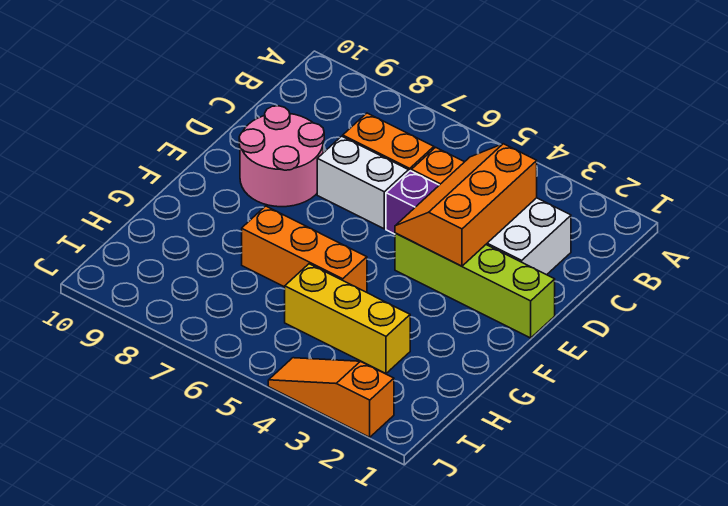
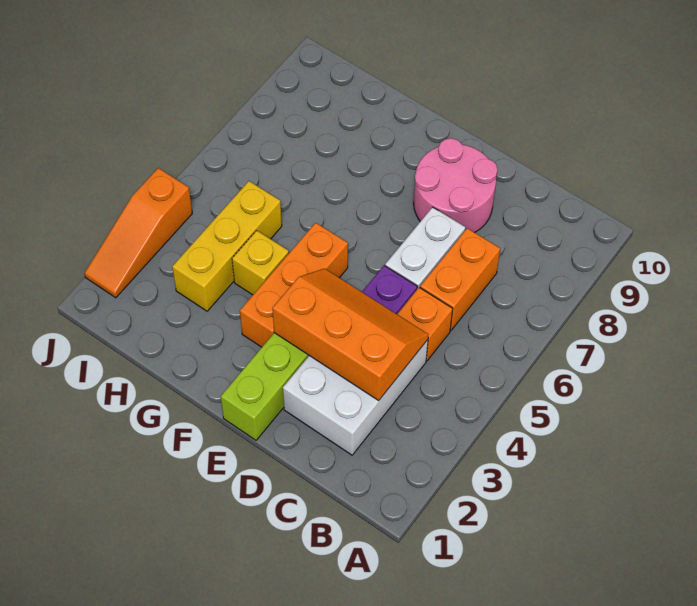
none -> yellow 1x1 brick [232,230,289,295]
orange 1x3 brick [242,206,367,292] -> orange 1x3 brick moved to [240,223,348,347]
orange 1x3 slope [268,358,394,437] -> orange 1x3 slope turned to [84,168,192,298]

